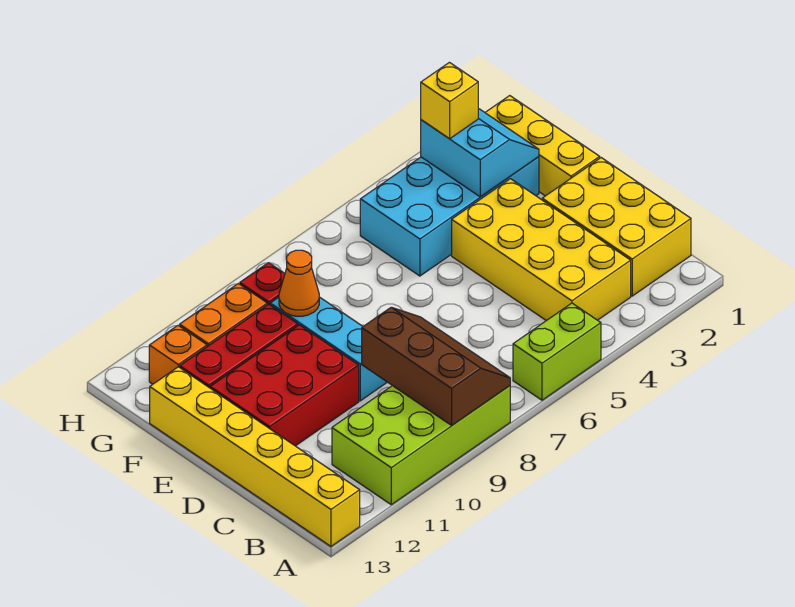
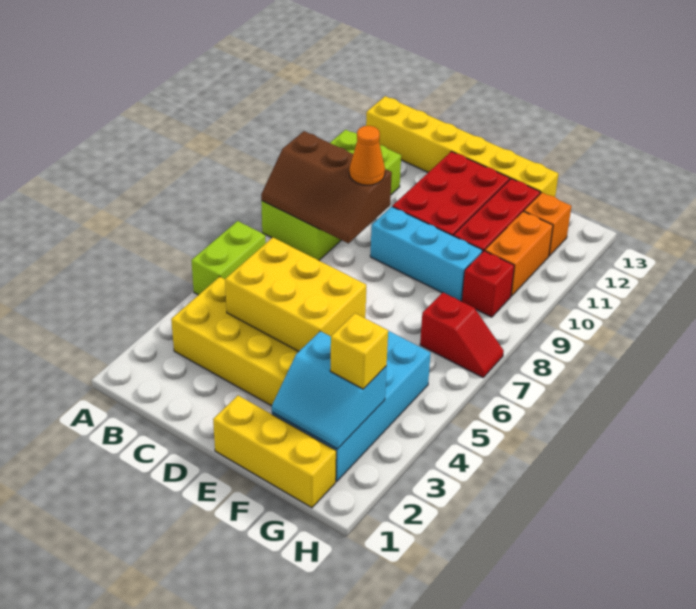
yellow 2x3 brick [542,158,691,296] -> yellow 2x3 brick moved to [225,237,366,351]
orange 1x1 cone [279,250,319,316] -> orange 1x1 cone moved to [349,126,385,185]
none -> red 1x2 slope [420,293,504,377]

